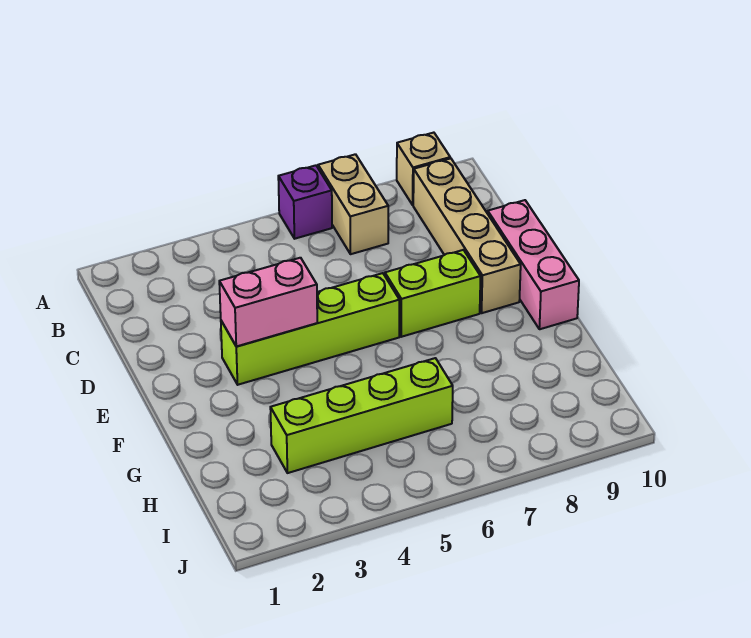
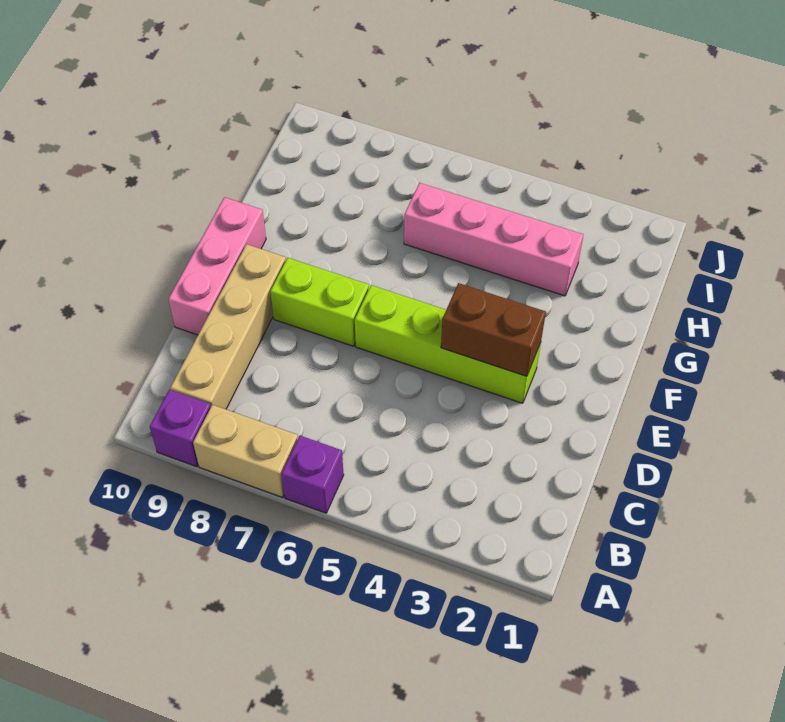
tan 1x2 brick [318,154,388,254] -> tan 1x2 brick turned to [193,405,298,498]
tan 1x1 brick [397,133,450,205] -> purple 1x1 brick [150,390,211,467]
pink 1x2 brick [219,258,317,347] -> brown 1x2 brick [441,283,546,376]
lime 1x4 brick [270,358,453,473] -> pink 1x4 brick [404,183,583,296]

